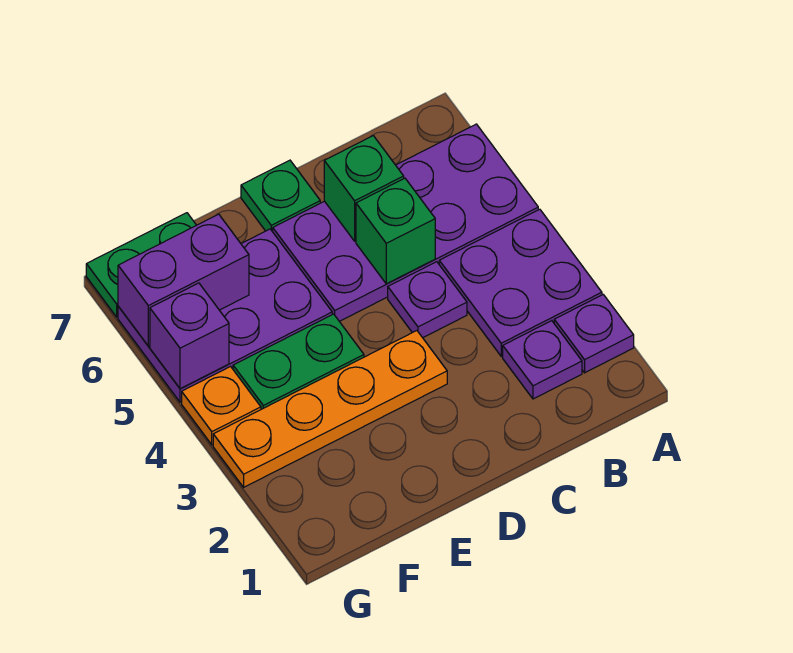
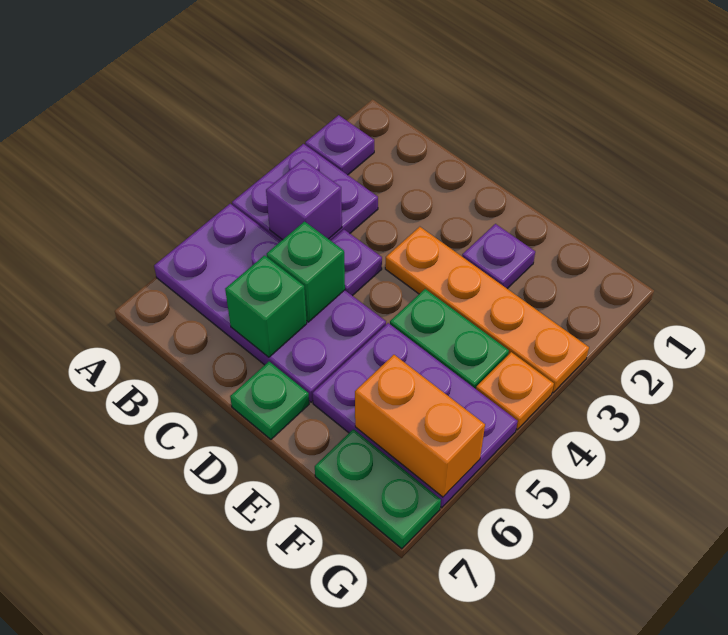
purple 1x1 plate [503,321,582,399] -> purple 1x1 plate moved to [462,224,535,289]
purple 1x2 brick [118,214,249,346] -> orange 1x2 brick [355,355,485,497]
purple 1x1 brick [150,283,229,389] -> purple 1x1 brick moved to [266,160,342,240]

